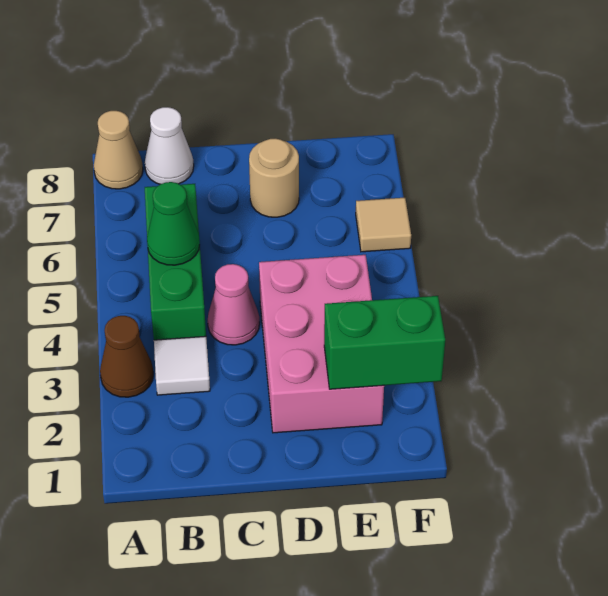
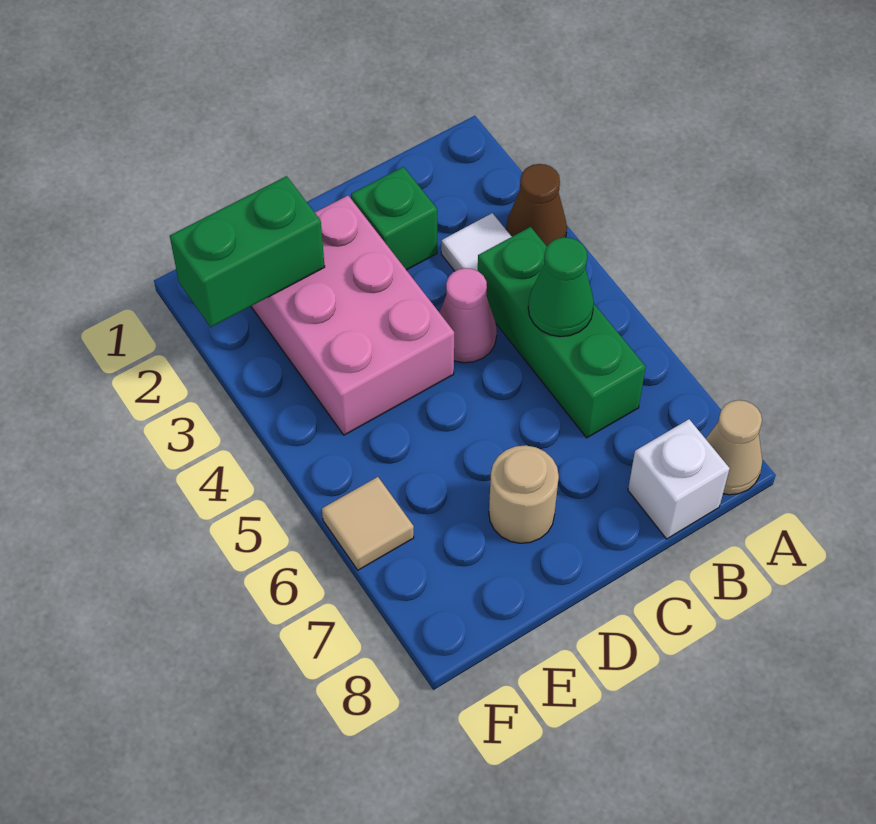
white 1x1 cone [145,107,194,184] -> white 1x1 brick [628,419,730,539]
none -> green 1x1 brick [351,167,437,270]

